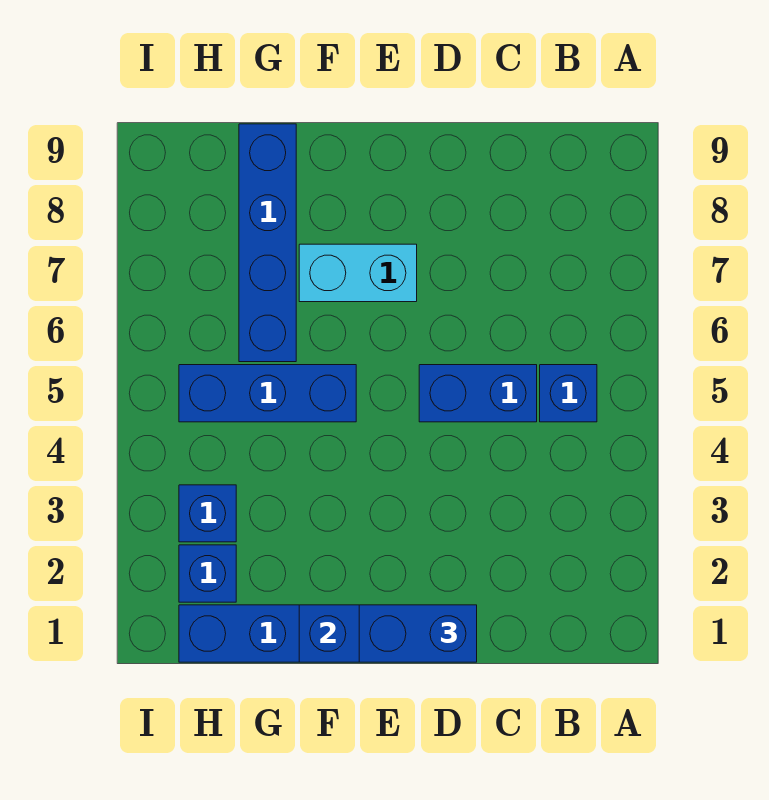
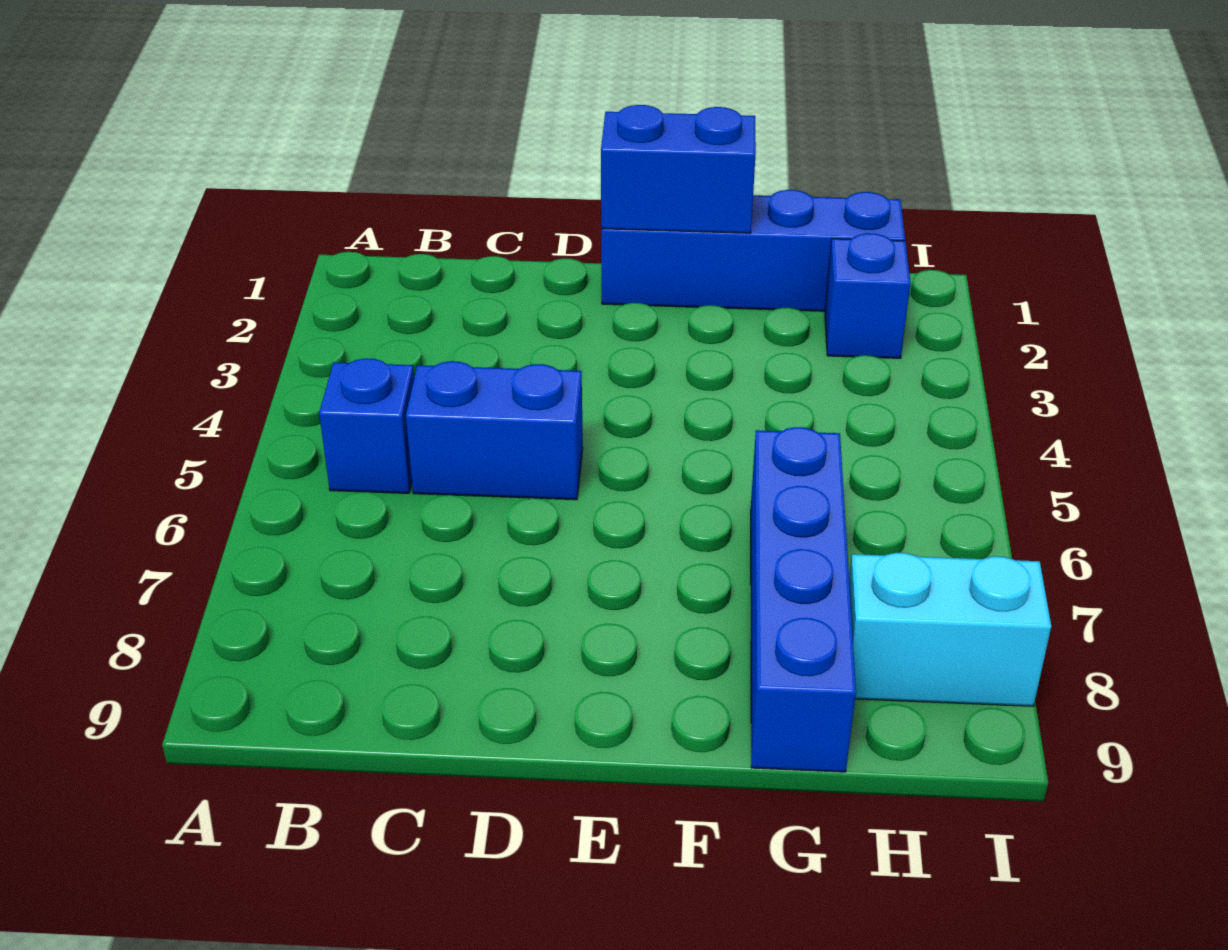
blue 1x2 brick [359,605,477,662] -> none
cyan 1x2 brick [299,244,417,302] -> cyan 1x2 brick moved to [849,553,1051,706]
blue 1x3 brick [179,365,356,422] -> none
blue 1x1 brick [179,485,236,542] -> none

